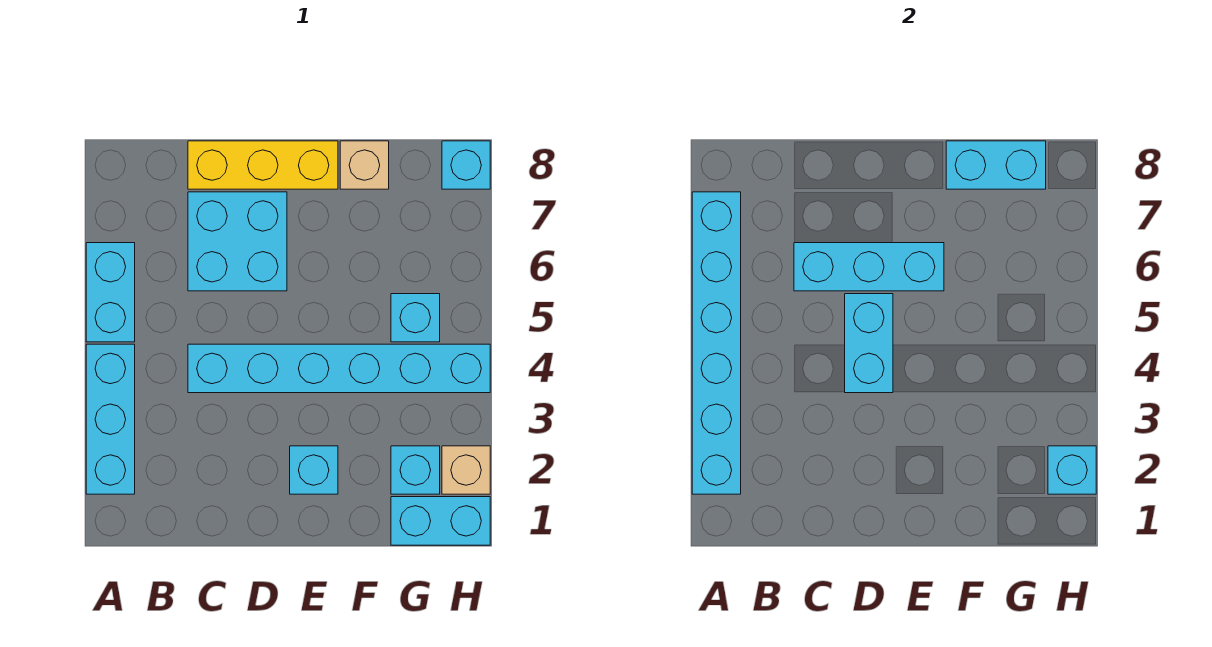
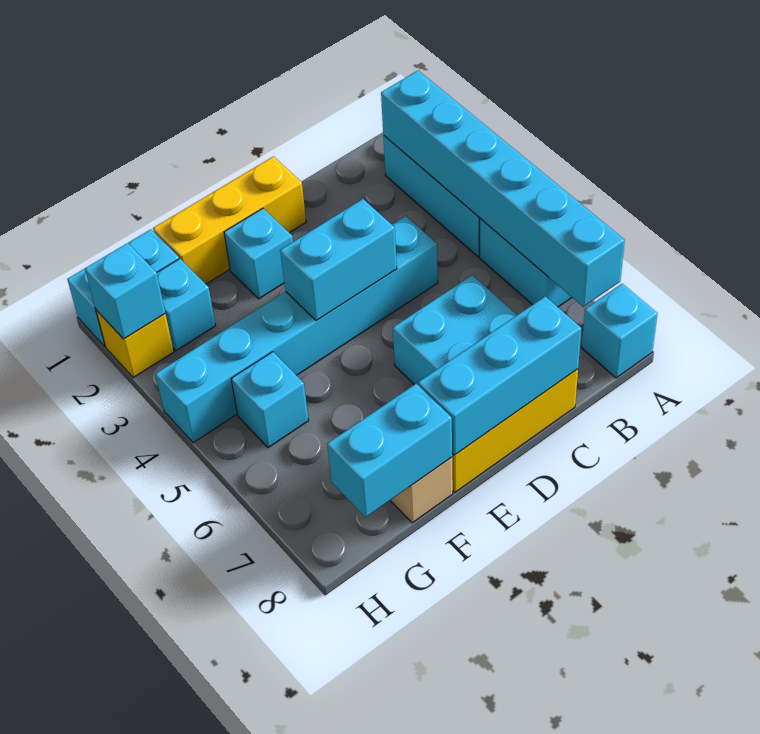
cyan 1x3 brick [794,243,944,291] -> cyan 1x3 brick moved to [418,297,581,455]
none -> yellow 1x3 brick [153,156,306,284]
cyan 1x2 brick [845,294,893,393] -> cyan 1x2 brick turned to [280,199,397,321]
tan 1x1 brick [442,446,490,494] -> yellow 1x1 brick [96,310,174,378]
cyan 1x1 brick [442,141,490,189] -> cyan 1x1 brick moved to [582,284,658,378]

